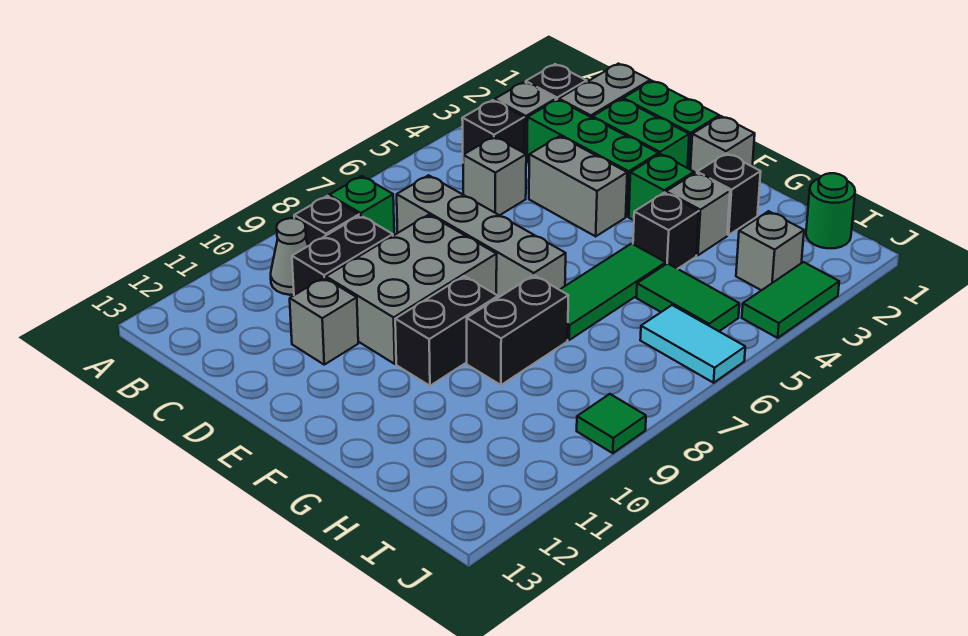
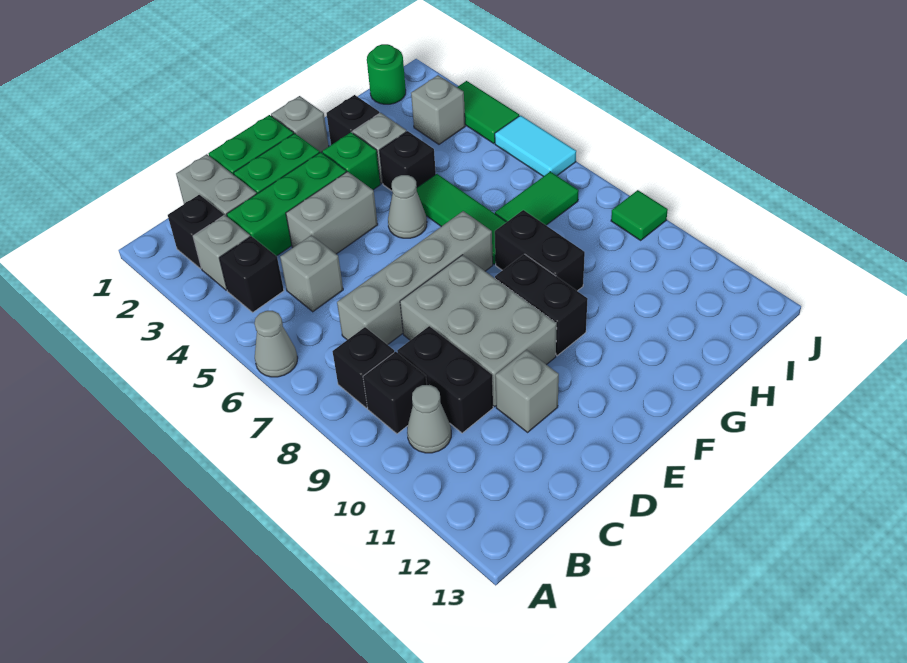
none -> grey 1x1 cone [255,311,298,377]
green 1x1 brick [329,176,394,236] -> black 1x1 brick [332,327,394,408]
none -> grey 1x1 cone [388,175,427,238]
green 1x2 tile [636,263,739,331] -> green 1x2 tile moved to [495,172,579,225]
cyan 1x2 tile [640,305,745,383] -> cyan 1x2 tile turned to [495,115,576,177]

